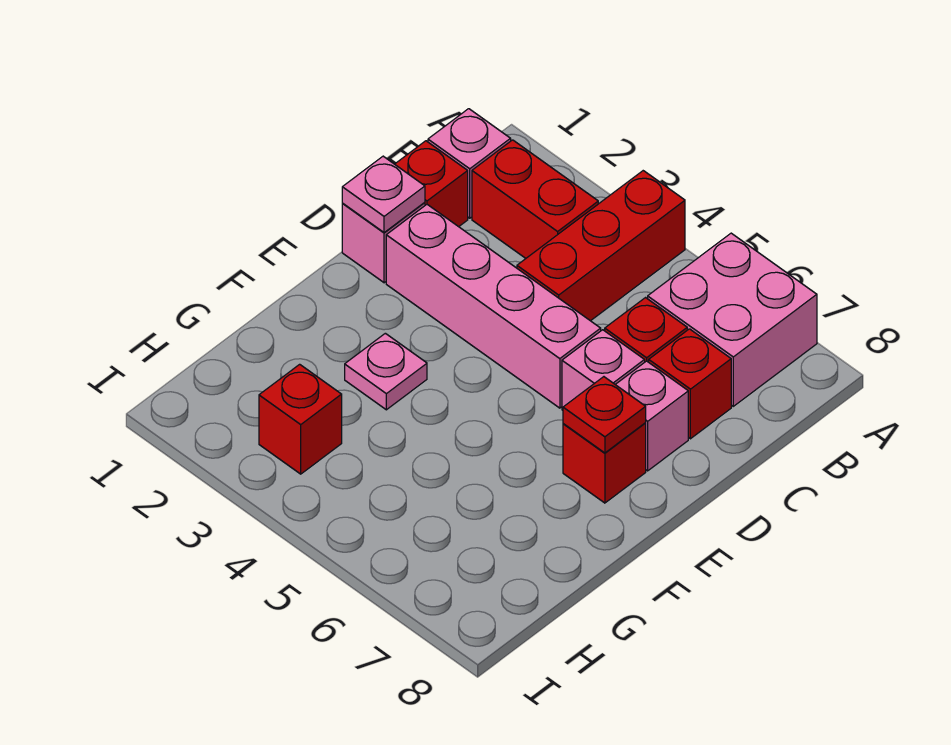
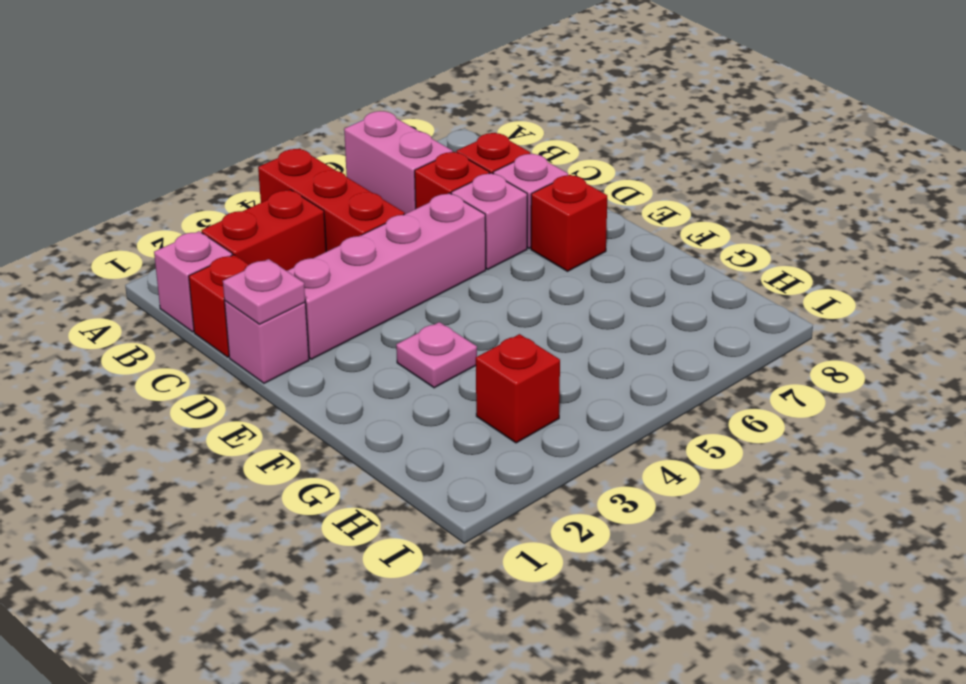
pink 2x2 brick [648,233,817,406] -> pink 1x2 brick [344,111,453,214]
red 1x1 plate [563,377,646,453] -> none

